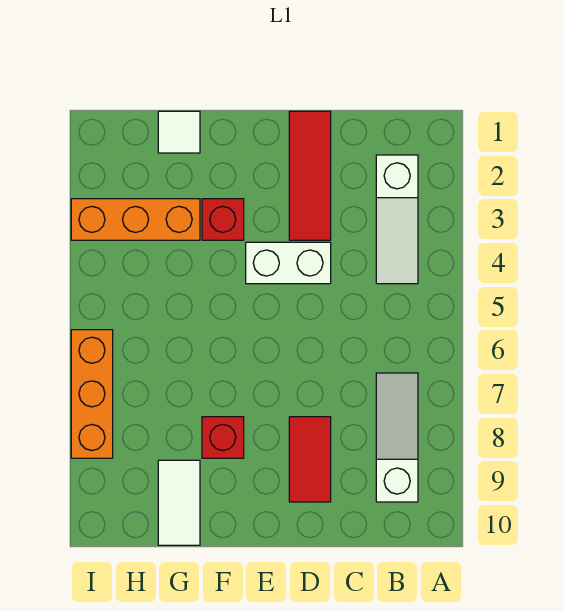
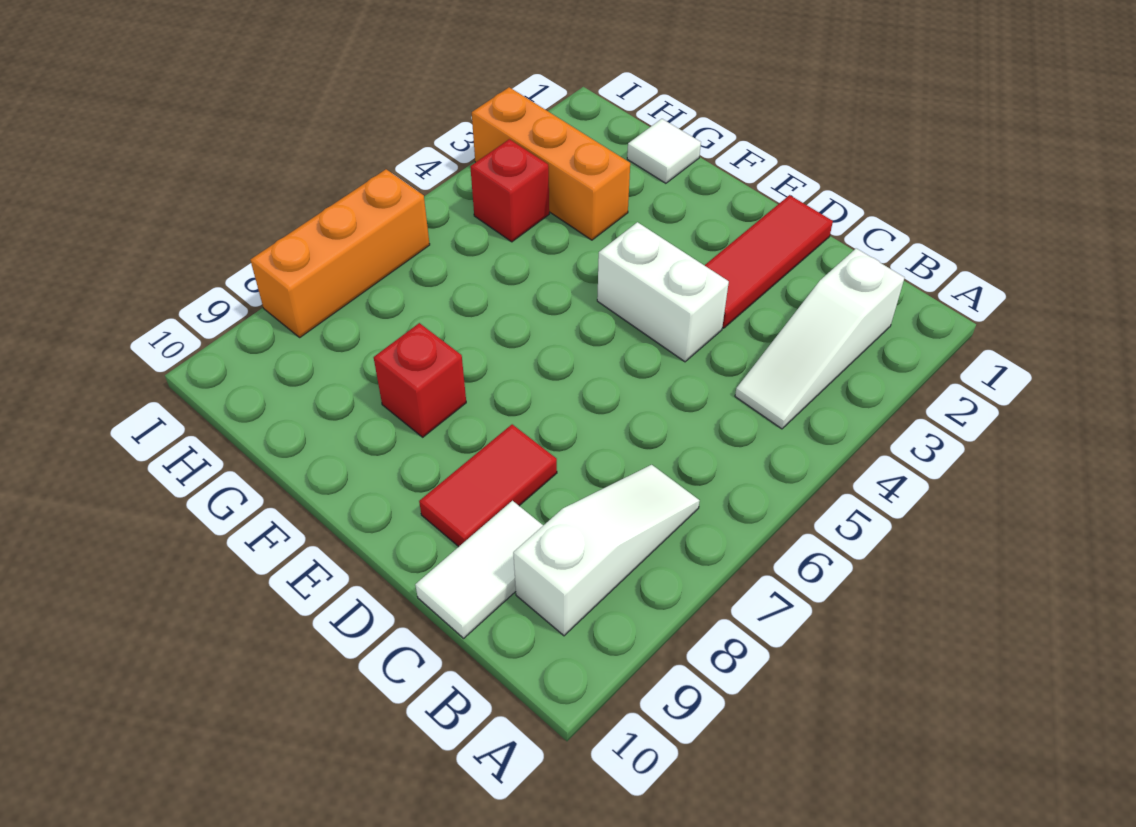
red 1x1 brick [202,199,244,240] -> red 1x1 brick moved to [470,139,549,242]
white 1x2 tile [158,460,200,545] -> white 1x2 tile moved to [415,501,543,638]

